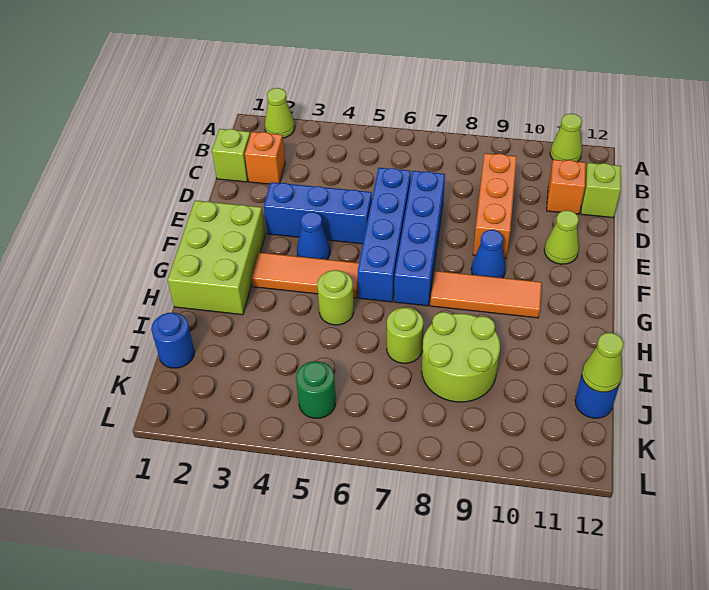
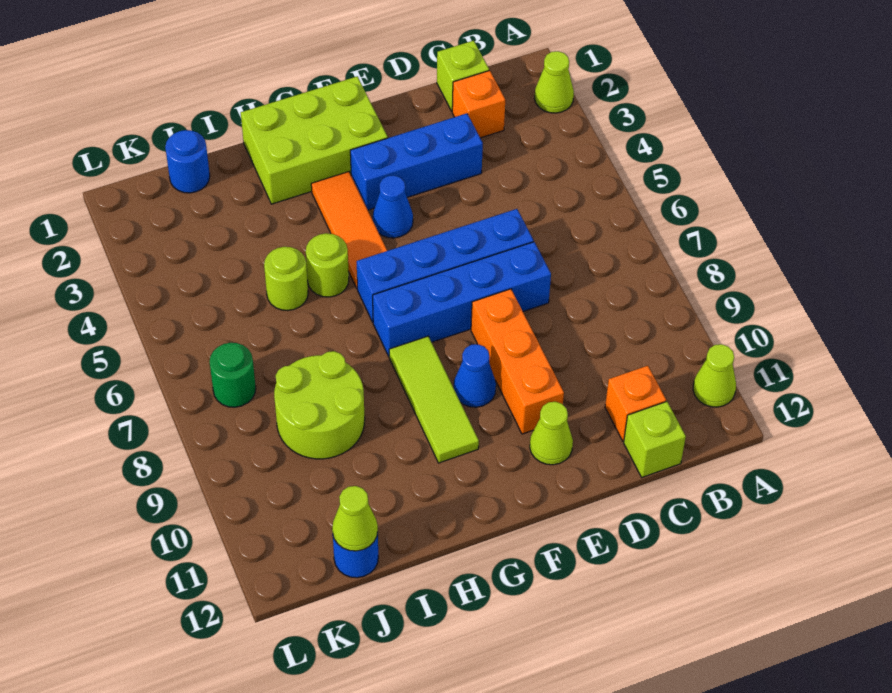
orange 1x3 brick [473,153,517,259] -> orange 1x3 brick turned to [471,289,564,434]
blue 1x3 brick [264,182,372,244] -> blue 1x3 brick turned to [350,113,483,210]
orange 1x3 tile [430,271,542,318] -> lime 1x3 tile [389,336,479,463]
lime 1x1 round brick [387,308,423,363] -> lime 1x1 round brick moved to [264,247,308,311]
green 1x1 round brick [296,361,336,418] -> green 1x1 round brick moved to [210,343,256,407]

